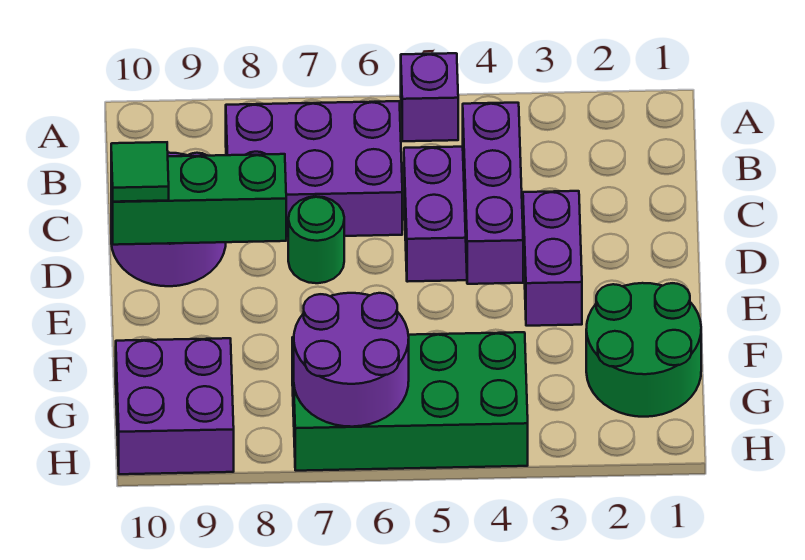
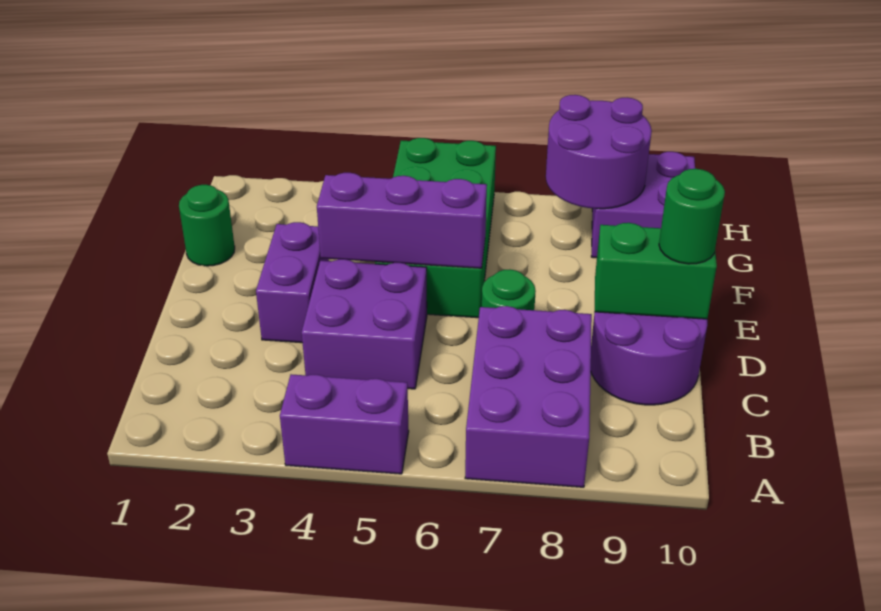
purple 1x1 brick [401,53,458,141] -> purple 1x2 brick [280,374,409,474]
purple 2x3 brick [226,101,402,237] -> purple 2x3 brick turned to [465,306,592,487]
purple 1x3 brick [463,103,523,284] -> purple 1x3 brick turned to [317,173,487,268]
green 1x3 brick [111,154,286,245] -> green 1x2 brick [595,223,717,319]
green 1x1 tile [111,142,169,202] -> green 1x1 round brick [659,169,725,264]
green 2x2 round brick [586,283,701,417] -> green 1x1 round brick [179,185,235,266]
green 2x4 brick [292,332,528,471] -> green 2x4 brick turned to [375,138,496,318]
purple 2x2 round brick [294,293,409,427] -> purple 2x2 round brick moved to [546,95,652,209]

